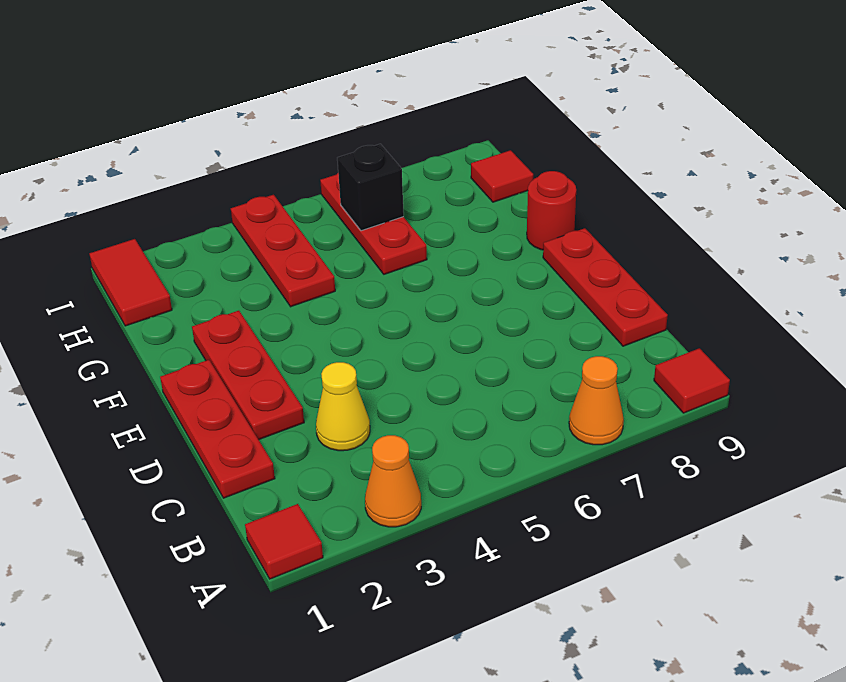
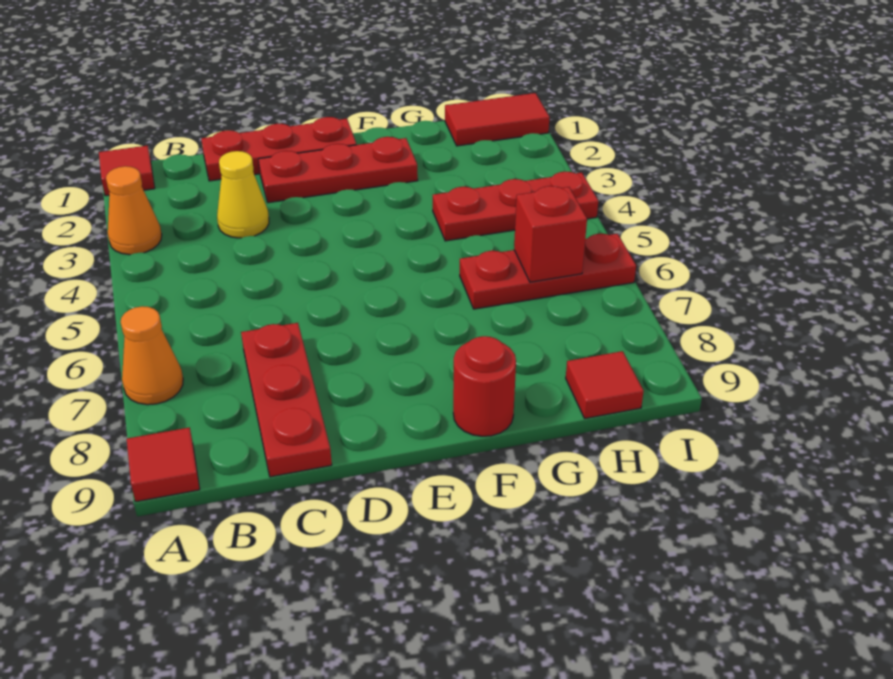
red 1x3 plate [543,228,668,346] -> red 1x3 plate turned to [241,323,332,477]
black 1x1 brick [337,144,404,231] -> red 1x1 brick [514,186,587,282]

